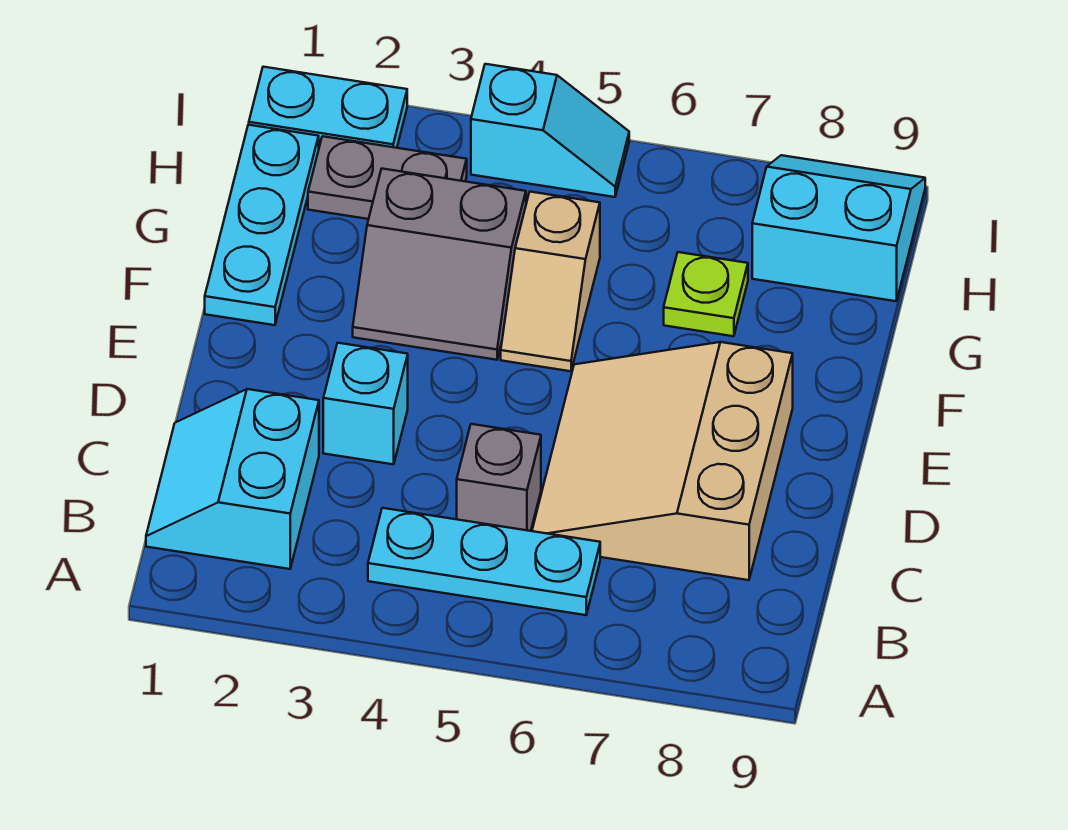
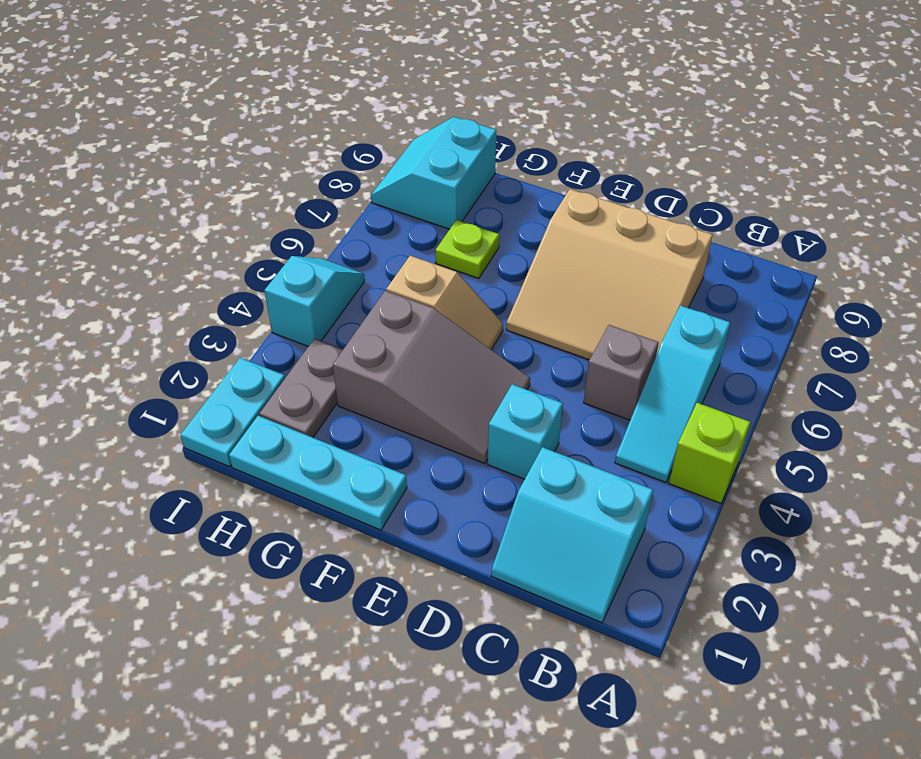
none -> lime 1x1 brick [669,403,750,503]
cyan 1x3 plate [368,508,600,615] -> cyan 1x3 slope [615,305,730,482]
grey 2x2 slope [353,169,526,360] -> grey 2x3 slope [333,291,530,464]

